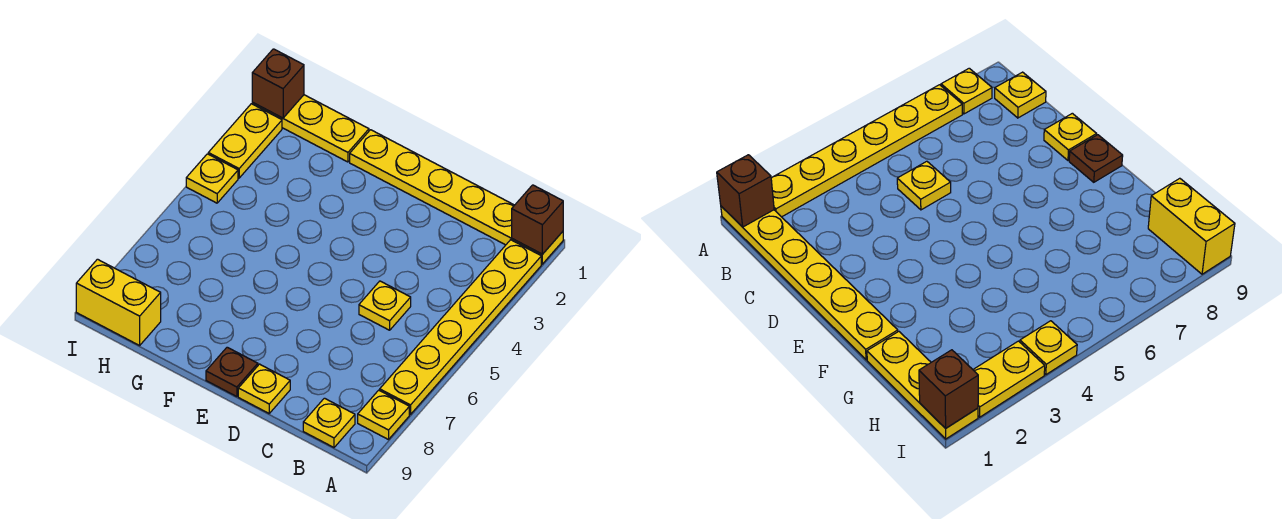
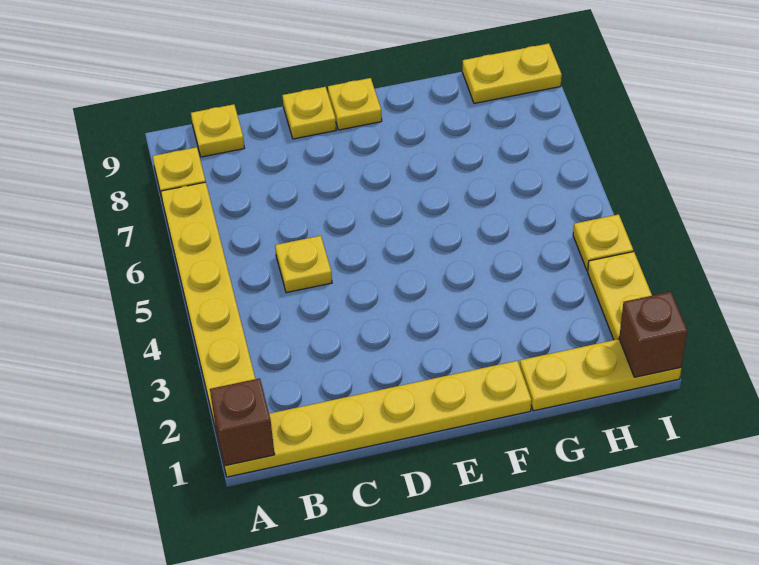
brown 1x1 plate [206,347,258,397] -> yellow 1x1 plate [328,78,382,130]
yellow 1x2 brick [76,259,161,345] -> yellow 1x2 plate [462,44,562,103]

